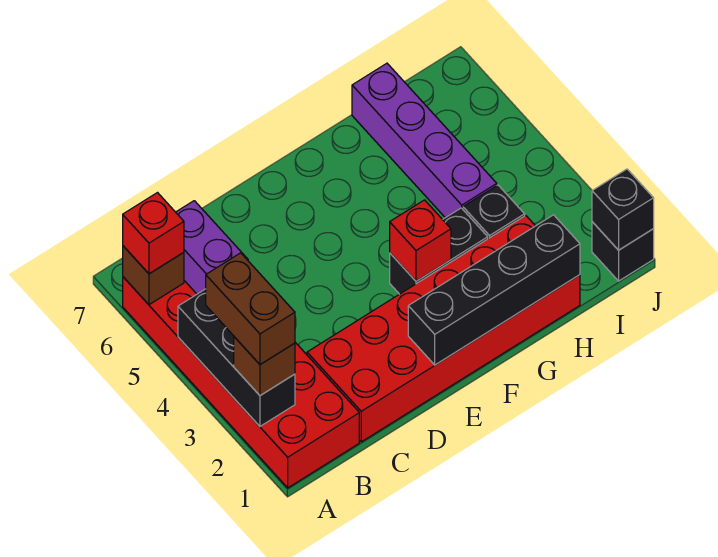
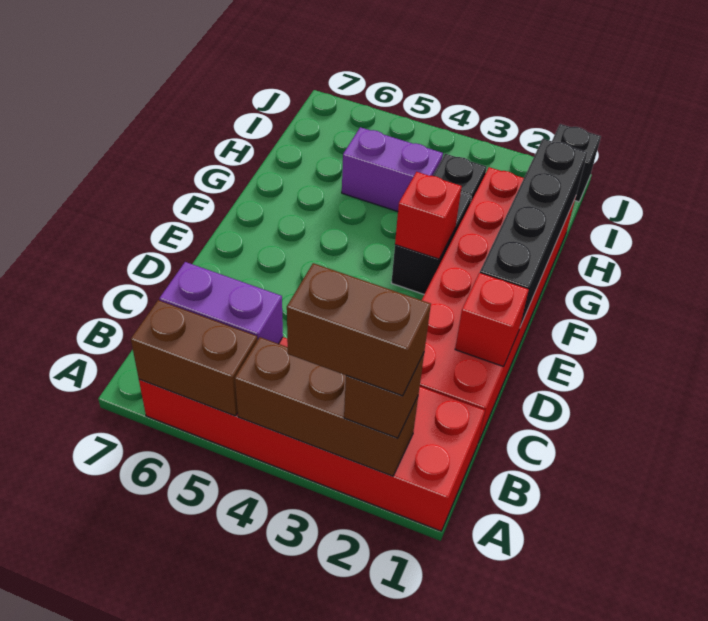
black 1x3 brick [178,289,295,426] -> brown 1x3 brick [235,337,418,476]
brown 1x1 brick [123,246,184,305] -> brown 1x2 brick [131,300,257,416]
red 1x1 brick [123,193,184,274] -> red 1x1 brick moved to [455,273,529,367]
purple 1x4 brick [352,63,497,218] -> purple 1x2 brick [342,127,443,212]
black 1x1 brick [592,169,654,250] -> none

